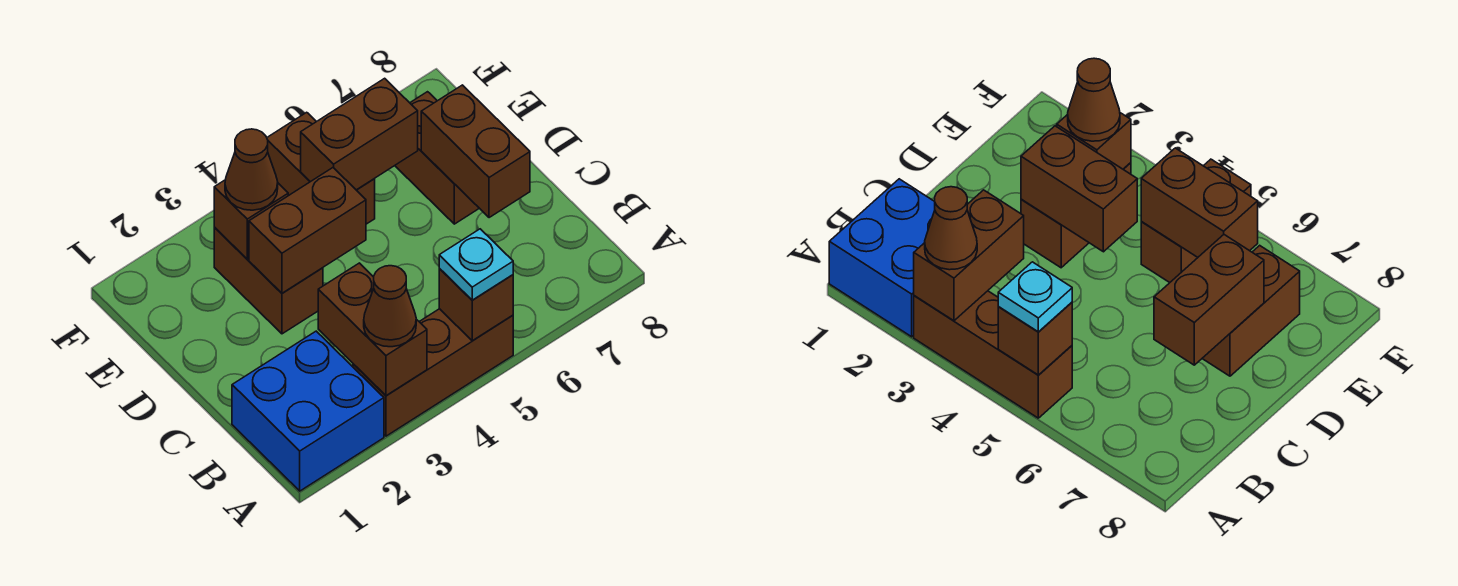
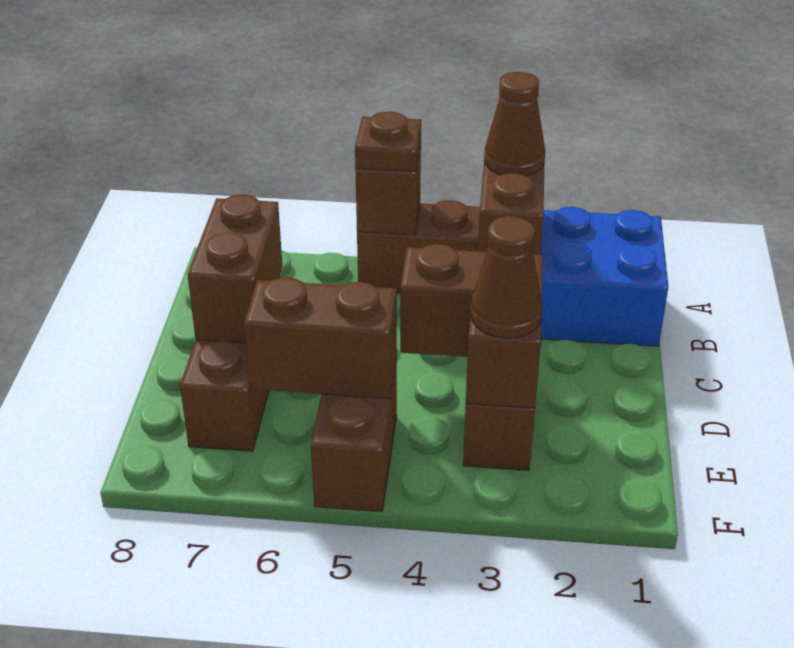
cyan 1x1 plate [439,229,513,300] -> brown 1x1 plate [355,112,421,171]

